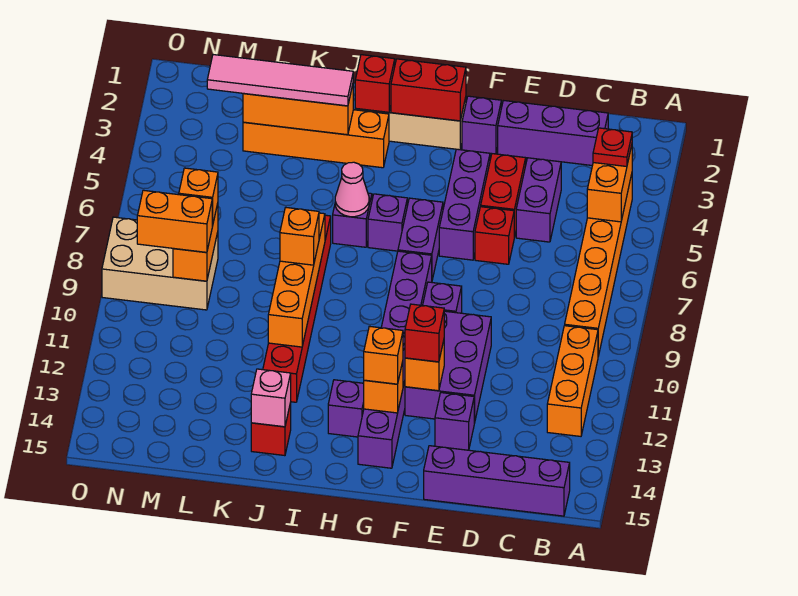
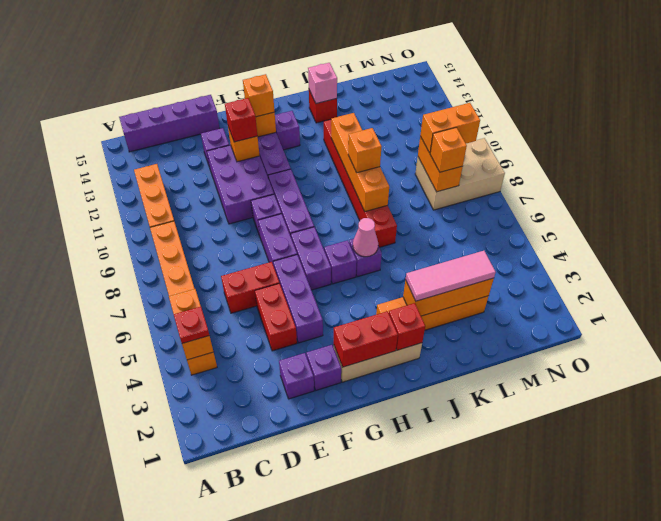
purple 1x3 brick [498,101,608,166] -> purple 1x1 brick [279,353,314,399]
purple 1x2 brick [516,158,561,242] -> purple 1x2 brick moved to [258,214,297,266]
red 1x1 brick [475,207,514,264] -> red 1x2 brick [221,262,279,313]
pink 1x4 tile [207,55,353,106] -> pink 1x3 tile [405,251,496,301]

